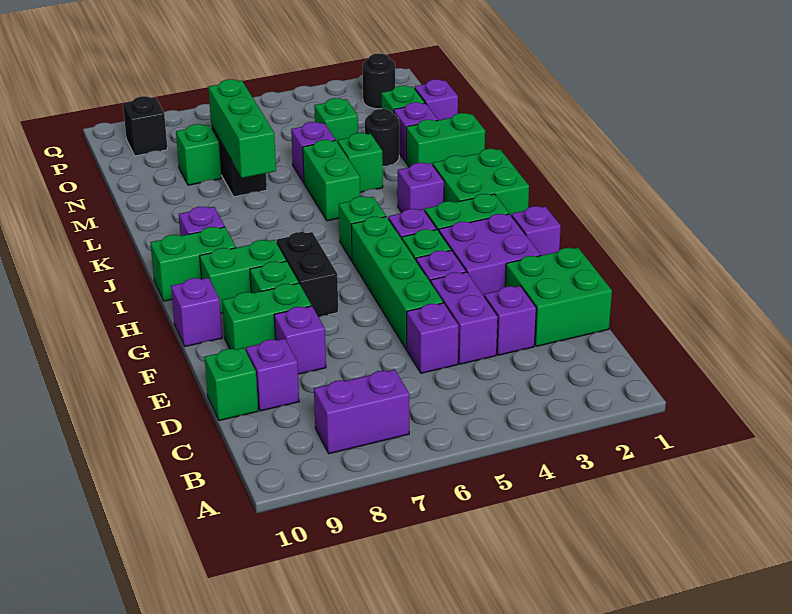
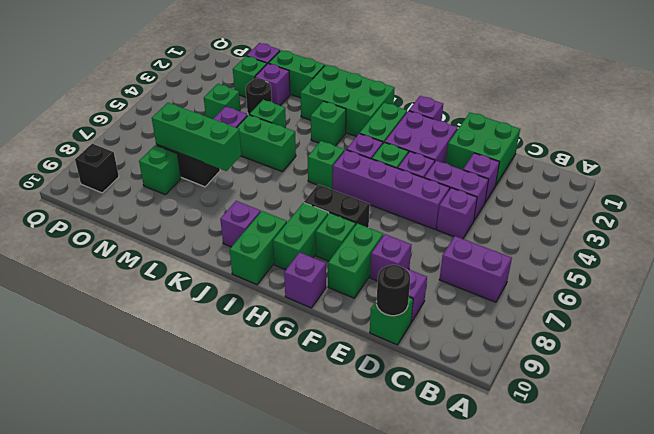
purple 1x2 brick [314,369,409,454] -> purple 1x2 brick turned to [439,236,512,302]
green 1x4 brick [351,216,443,349] -> purple 1x4 brick [333,150,450,229]
green 2x2 brick [433,149,529,215] -> green 2x3 brick [301,65,395,136]
purple 1x1 brick [398,163,444,213] -> green 1x1 brick [311,101,346,146]
green 1x2 brick [406,113,485,167] -> green 1x2 brick turned to [269,50,325,98]
black 1x1 round brick [363,54,395,109] -> black 1x1 round brick moved to [376,265,410,316]

